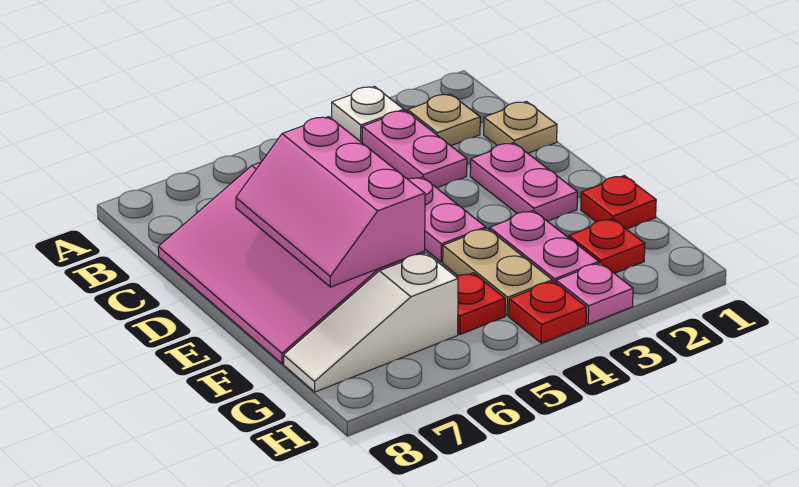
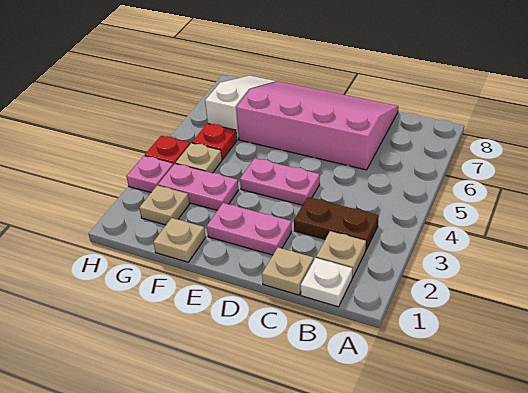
white 1x1 plate [332,86,404,143] -> white 1x1 plate moved to [301,258,352,307]
pink 1x2 plate [362,111,467,188] -> brown 1x2 plate [294,197,379,249]
pink 2x3 slope [236,117,425,287] -> none
red 1x1 plate [581,176,656,229] -> tan 1x1 plate [153,218,206,262]
tan 1x2 plate [443,228,552,316] -> tan 1x1 plate [176,143,222,173]
red 1x1 plate [569,219,645,273] -> tan 1x1 plate [139,185,189,225]

